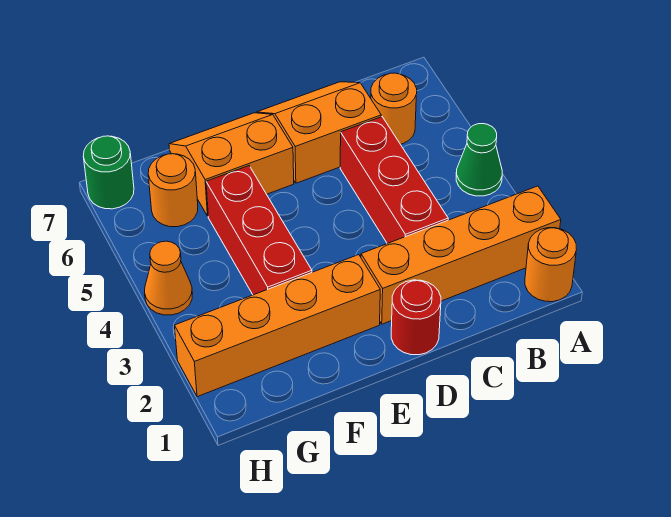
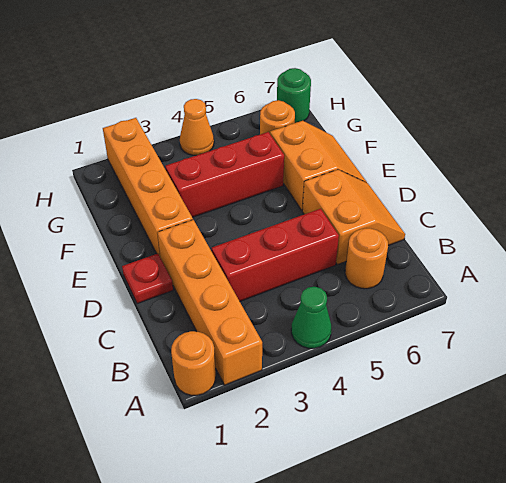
red 1x1 round brick [391,280,441,355] -> red 1x1 plate [122,254,173,304]

